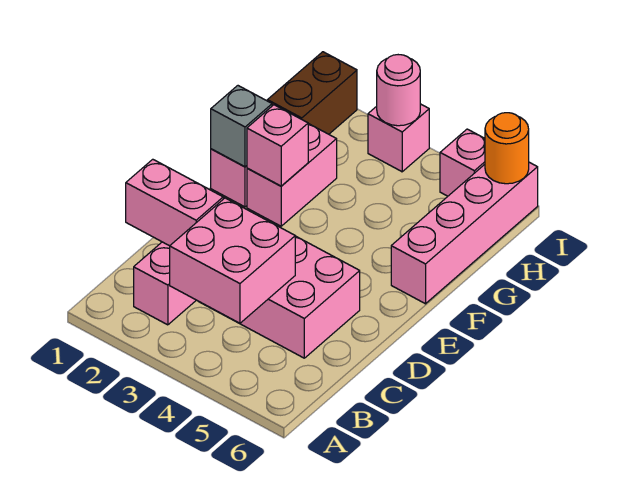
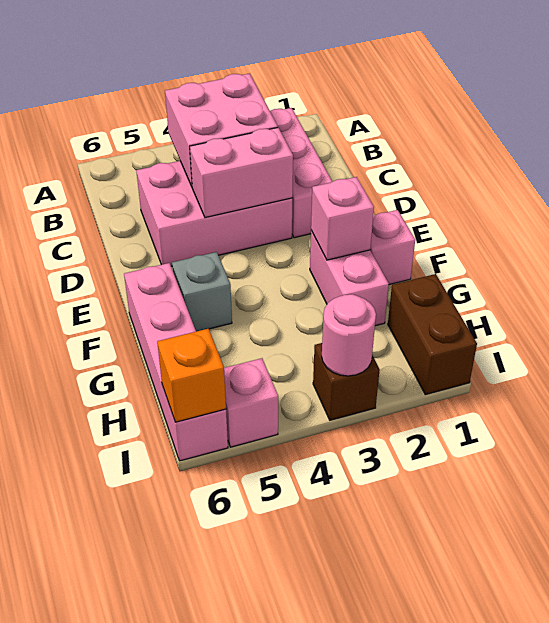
pink 1x2 brick [126,159,223,246] -> pink 1x2 brick moved to [190,128,293,218]
grey 1x1 brick [211,86,272,167] -> grey 1x1 brick moved to [172,252,232,331]
pink 1x1 brick [368,104,429,172] -> brown 1x1 brick [313,343,380,420]
orange 1x1 round brick [485,113,529,184] -> orange 1x1 brick [157,329,226,422]

